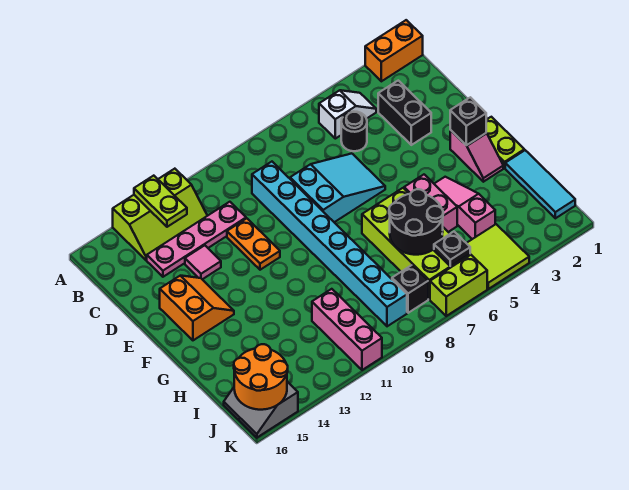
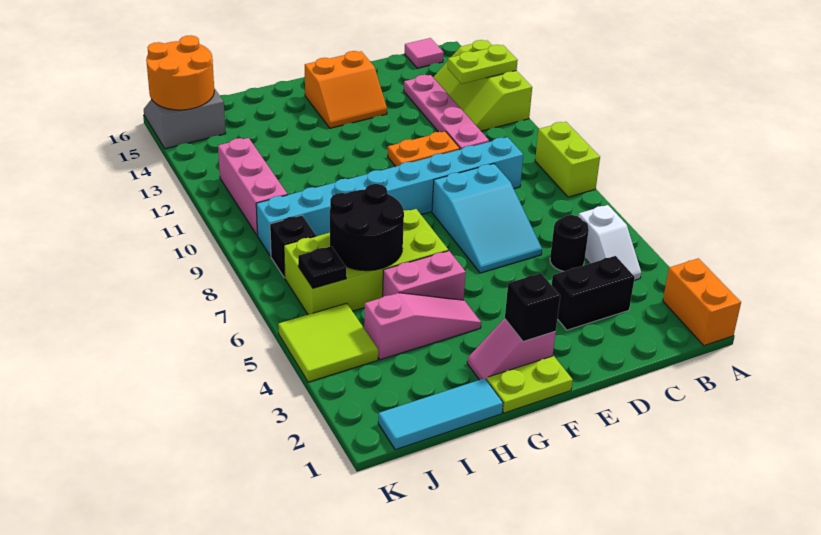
pink 1x1 tile [185,245,221,279] -> pink 1x1 tile moved to [405,38,444,68]
pink 1x3 brick [312,289,382,370] -> pink 1x3 brick turned to [218,138,288,236]
lime 1x2 brick [430,255,487,316] -> lime 1x2 brick moved to [535,122,600,197]

